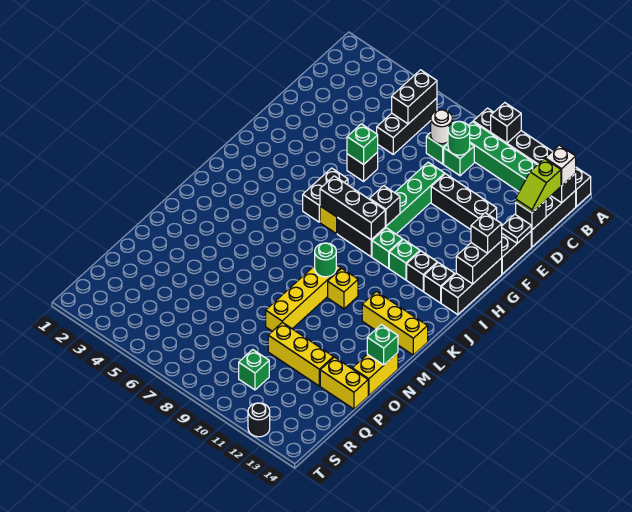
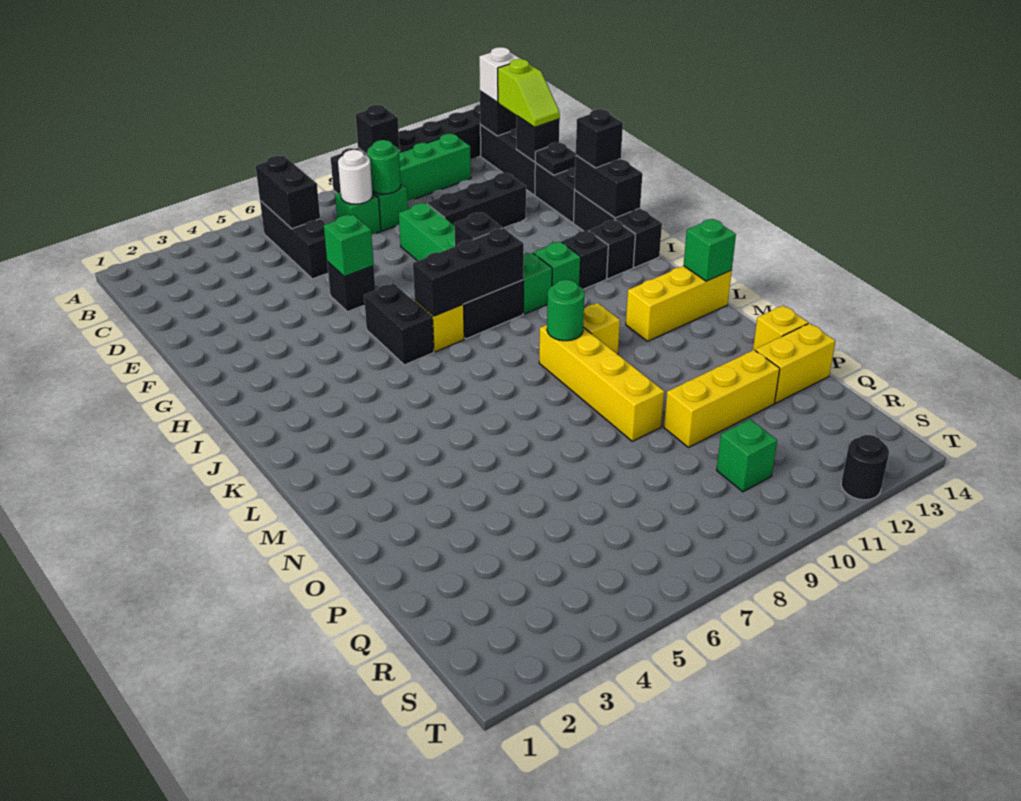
yellow 1x2 brick [352,353,398,396] -> yellow 1x1 brick [753,305,808,350]
green 1x1 brick [367,325,398,365] -> green 1x1 brick moved to [683,219,736,281]

